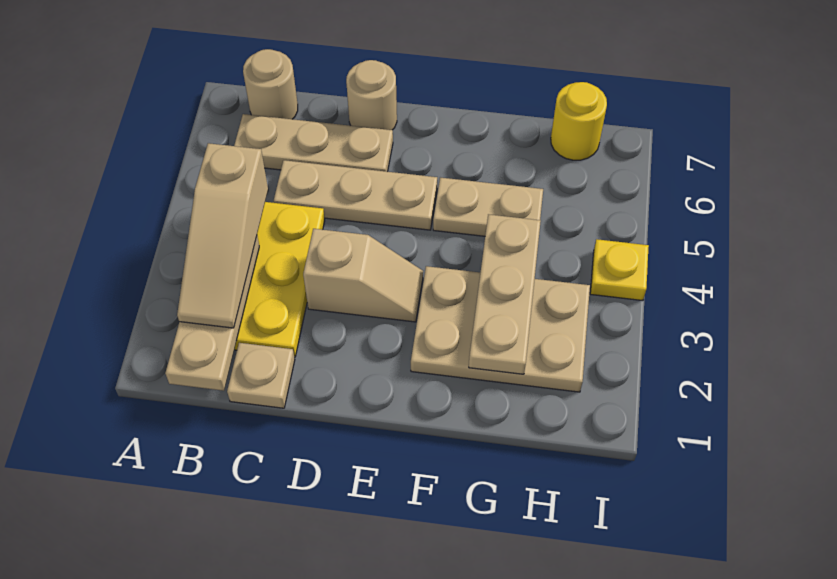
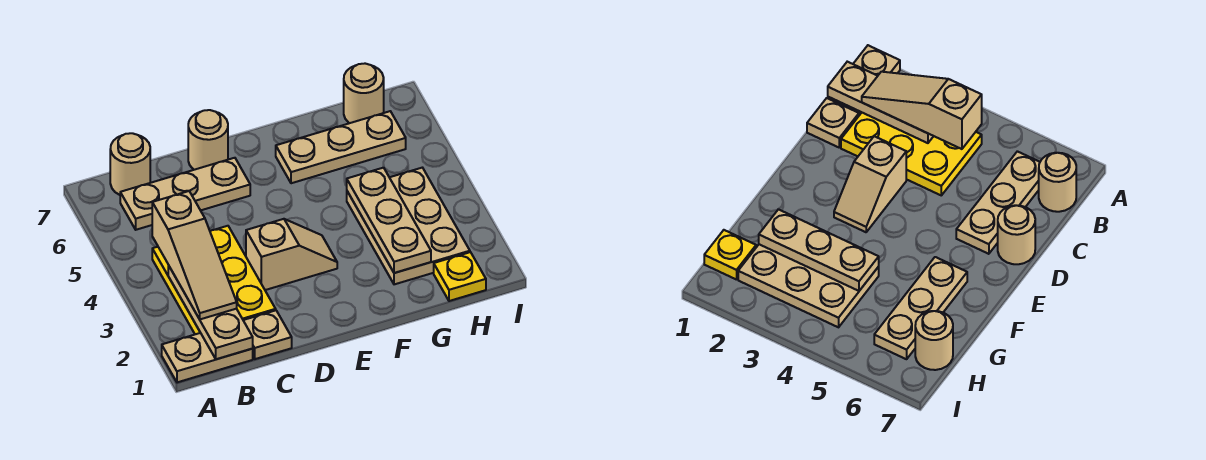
tan 1x3 plate [274,160,437,230] -> tan 1x3 plate moved to [276,111,406,183]
tan 2x3 plate [411,266,590,392] -> tan 2x3 plate turned to [347,168,470,284]
tan 1x2 plate [433,178,543,236] -> tan 1x2 plate moved to [162,333,253,382]
yellow 1x1 round brick [551,82,607,160] -> tan 1x1 round brick [344,64,384,123]
yellow 1x1 plate [590,239,649,301] -> yellow 1x1 plate moved to [434,252,486,301]

